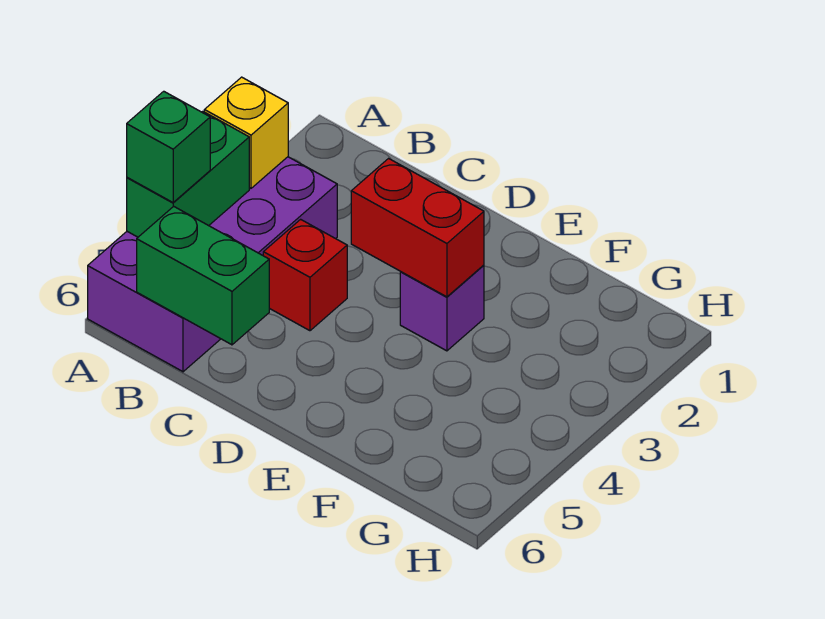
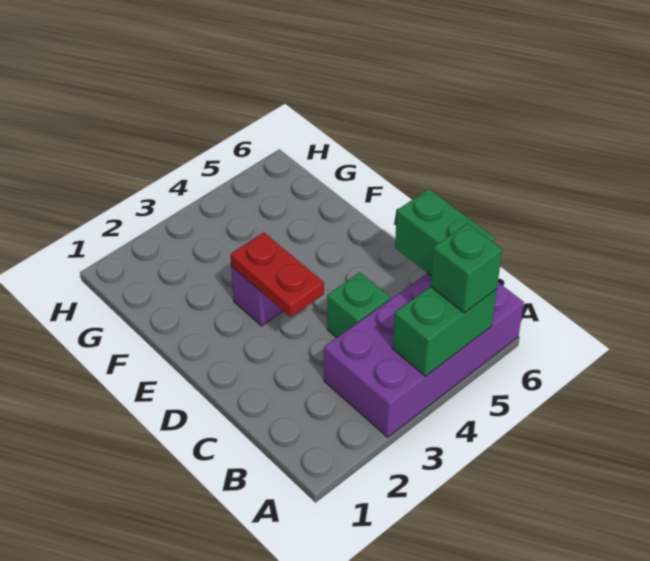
yellow 1x1 brick [204,77,288,188] -> none
red 1x1 brick [263,219,347,331] -> green 1x1 brick [327,273,391,338]
red 1x2 brick [351,159,484,297] -> red 1x2 plate [230,232,324,317]

